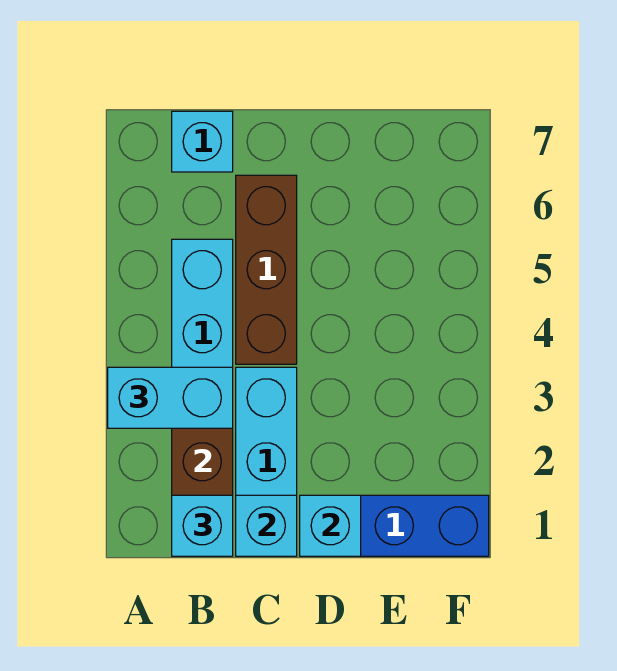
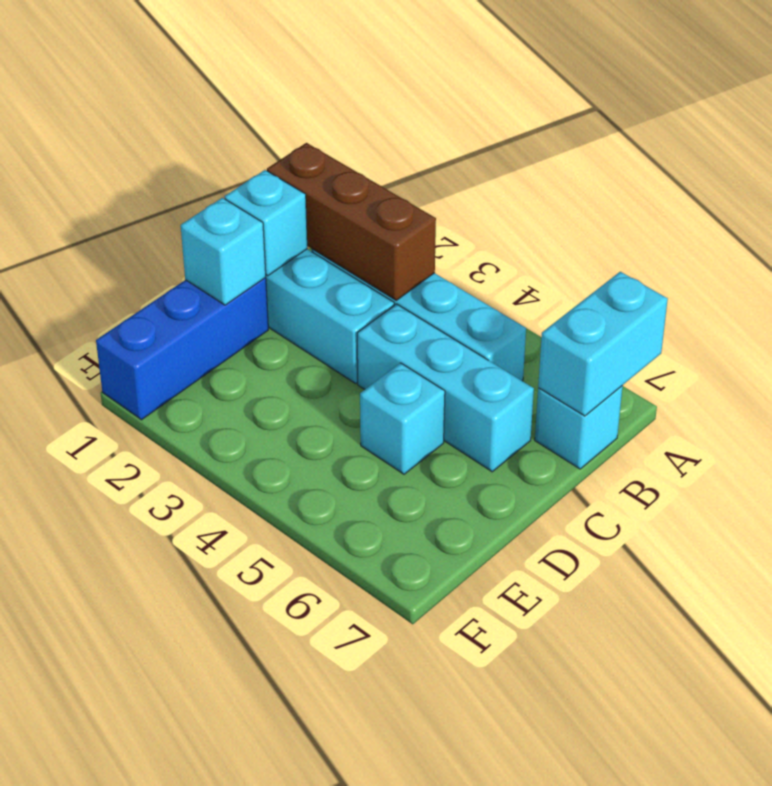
cyan 1x2 brick [108,367,233,428] -> cyan 1x2 brick moved to [538,272,668,416]
cyan 1x1 brick [172,495,233,556] -> cyan 1x1 brick moved to [360,363,445,474]
brown 1x3 brick [236,175,297,364] -> cyan 1x3 brick [357,304,534,472]

